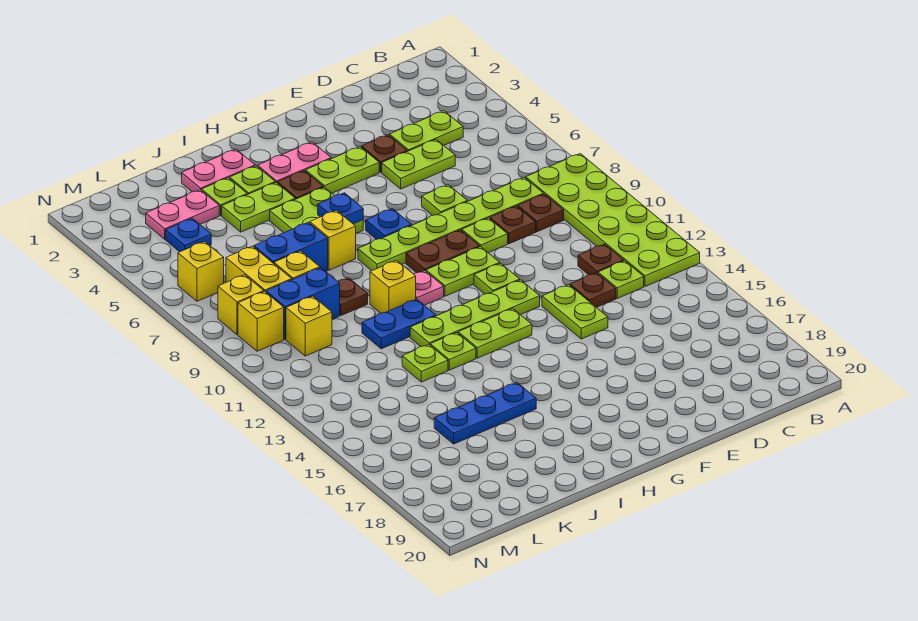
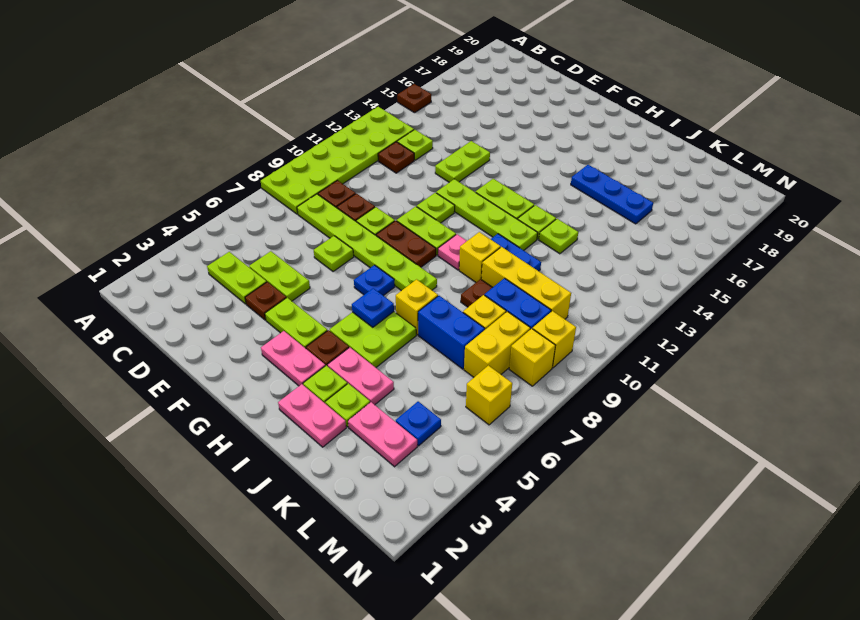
brown 1x1 plate [570,273,616,307] -> brown 1x1 plate moved to [397,84,431,113]
lime 1x2 plate [222,183,295,232] -> pink 1x2 plate [328,347,394,405]
yellow 1x1 brick [286,296,332,356] -> yellow 1x3 brick [481,247,571,319]

